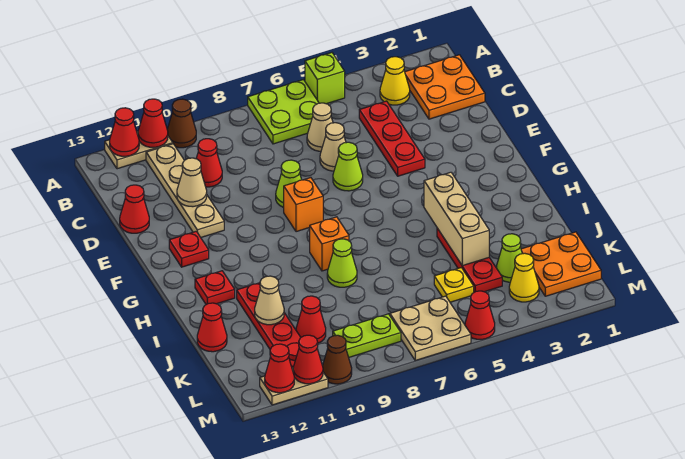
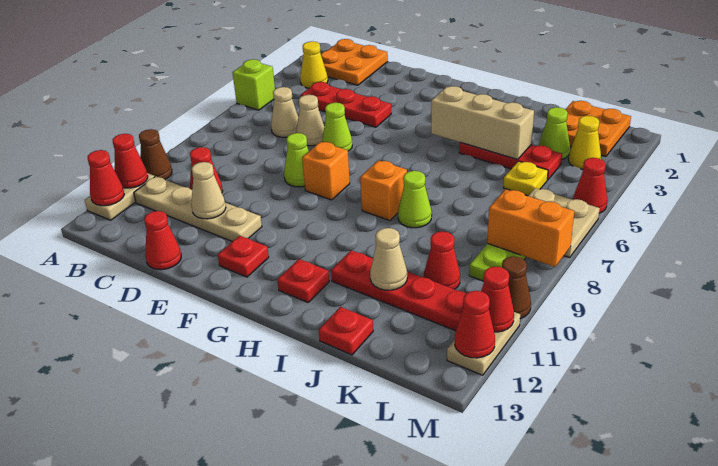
lime 2x2 plate [248,80,319,144] -> none
red 1x1 cone [197,303,227,352] -> red 1x1 plate [319,307,373,355]
none -> orange 1x2 brick [487,189,574,267]

